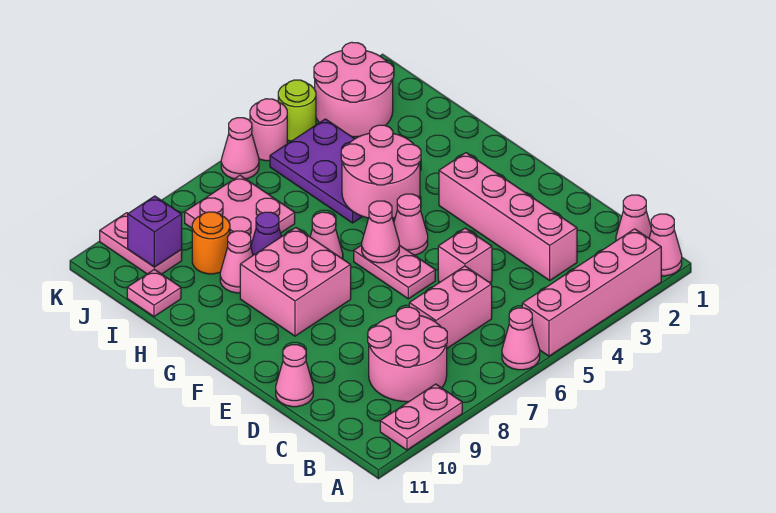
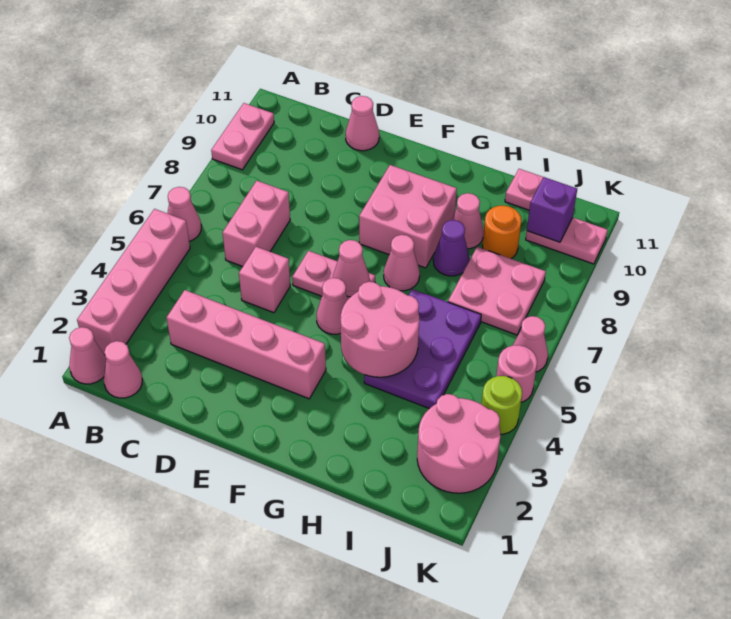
pink 2x2 round brick [368,307,447,402] -> none
purple 2x3 plate [270,119,363,223] -> purple 2x3 plate turned to [364,289,481,409]

